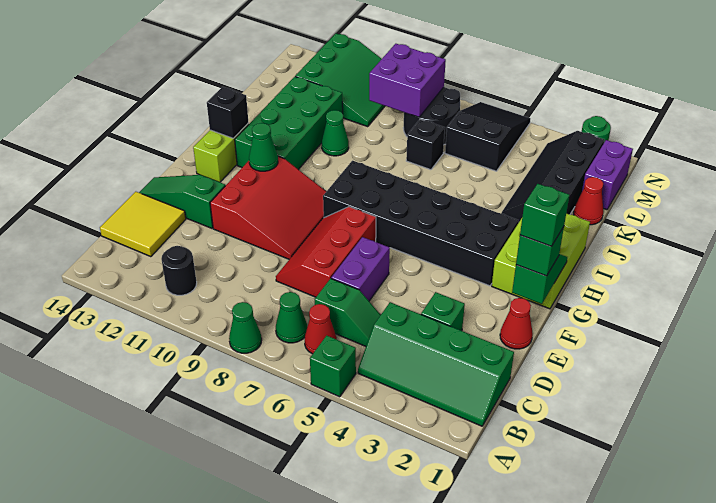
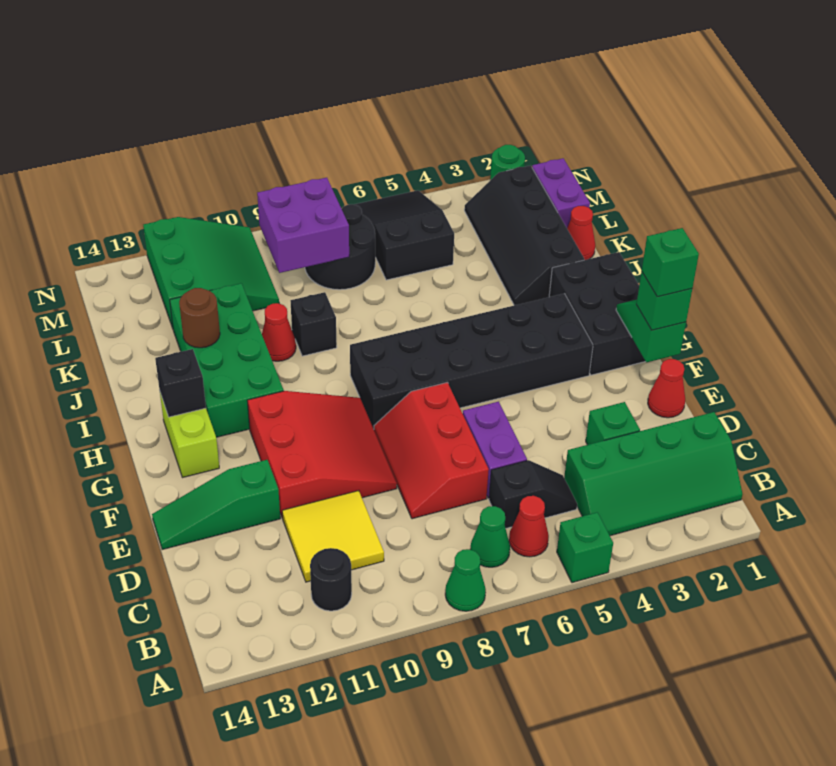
green 1x2 slope [315,278,380,346] -> black 1x2 slope [489,460,577,528]
yellow 2x2 tile [100,192,186,257] -> yellow 2x2 tile moved to [282,491,384,582]
lime 2x3 brick [492,214,590,309] -> black 2x3 brick [549,252,645,375]
green 1x1 cone [249,123,278,171] -> none
green 1x1 cone [322,110,349,156] -> red 1x1 cone [262,303,296,361]
none -> brown 1x1 round brick [179,288,220,348]
black 1x1 brick [406,119,445,170] -> black 1x1 brick moved to [291,292,337,356]

